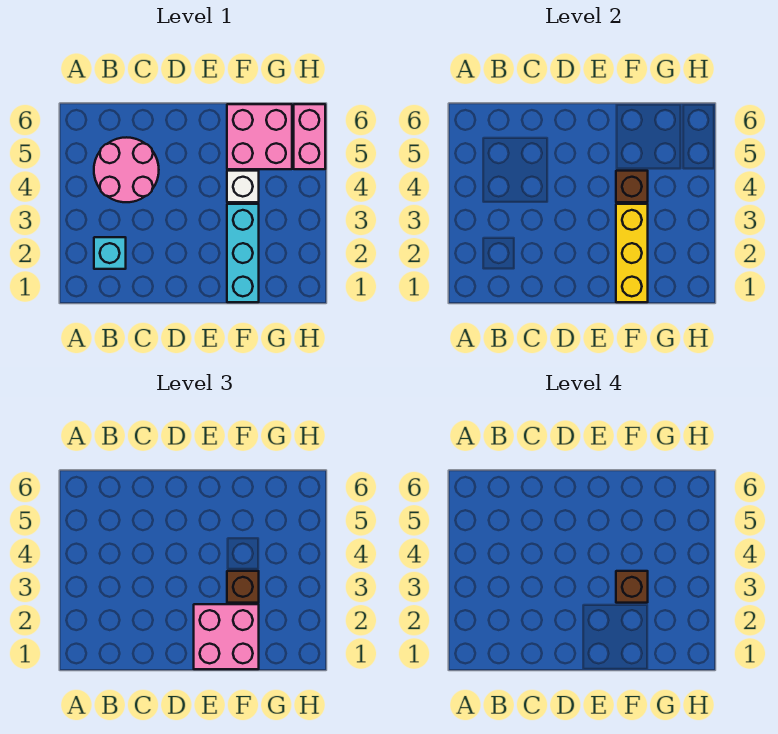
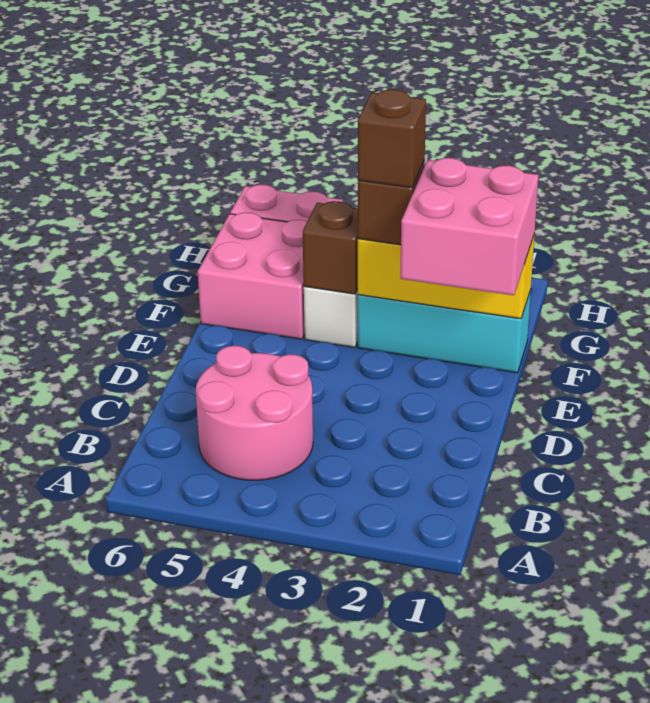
cyan 1x1 brick [94,237,126,269] -> none

